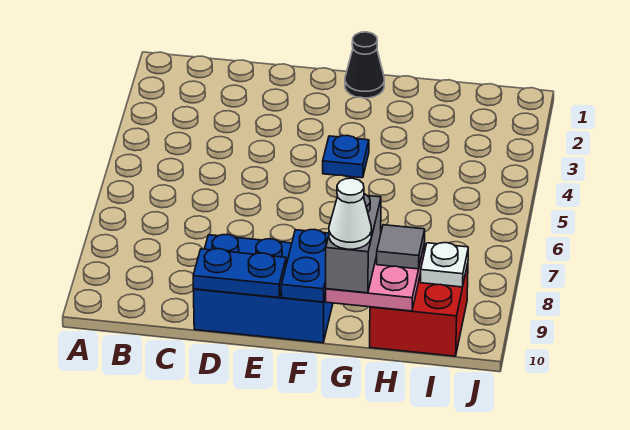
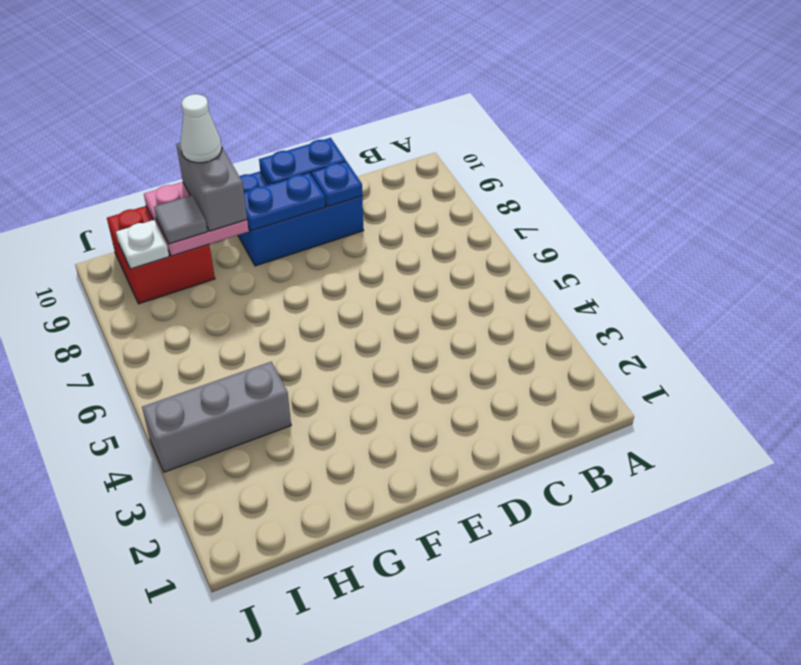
black 1x1 cone [345,32,384,98] -> none
blue 1x1 plate [323,135,369,178] -> blue 1x1 plate moved to [311,161,362,207]
blue 1x2 plate [281,229,329,302] -> blue 1x2 plate turned to [244,172,325,231]
none -> grey 1x3 brick [142,362,291,472]

